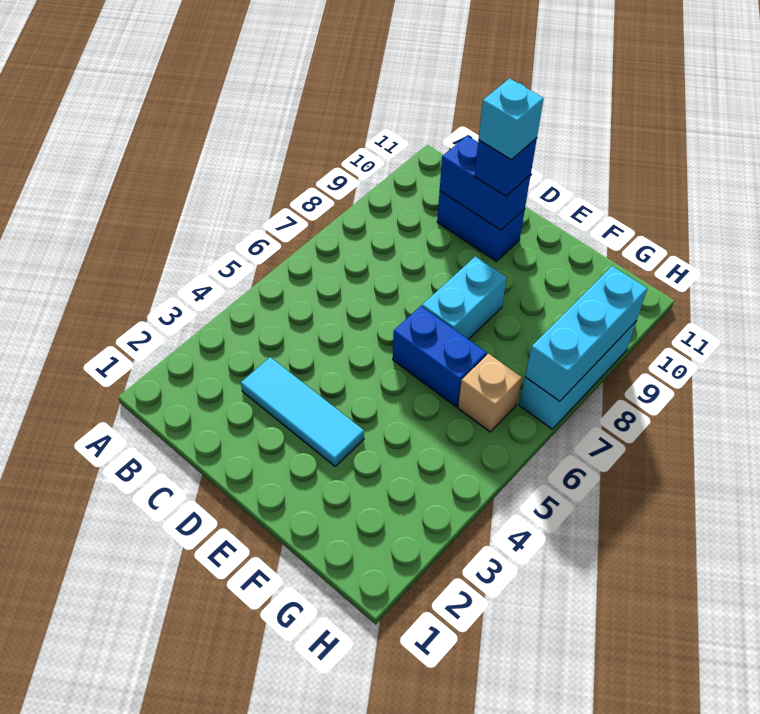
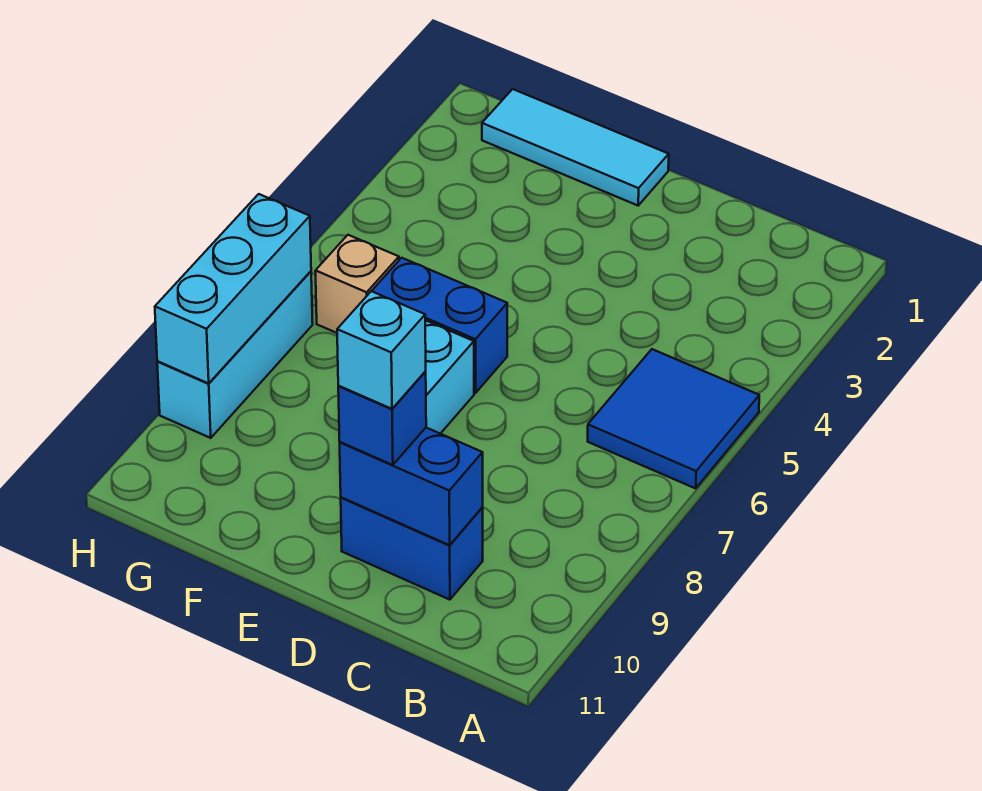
none -> blue 2x2 tile [588,349,759,488]
cyan 1x3 tile [241,357,364,466] -> cyan 1x3 tile moved to [482,89,669,205]

